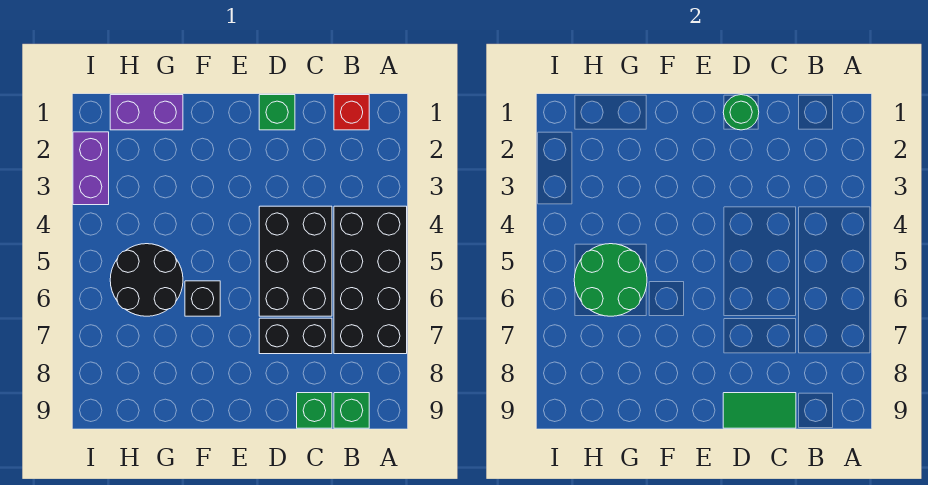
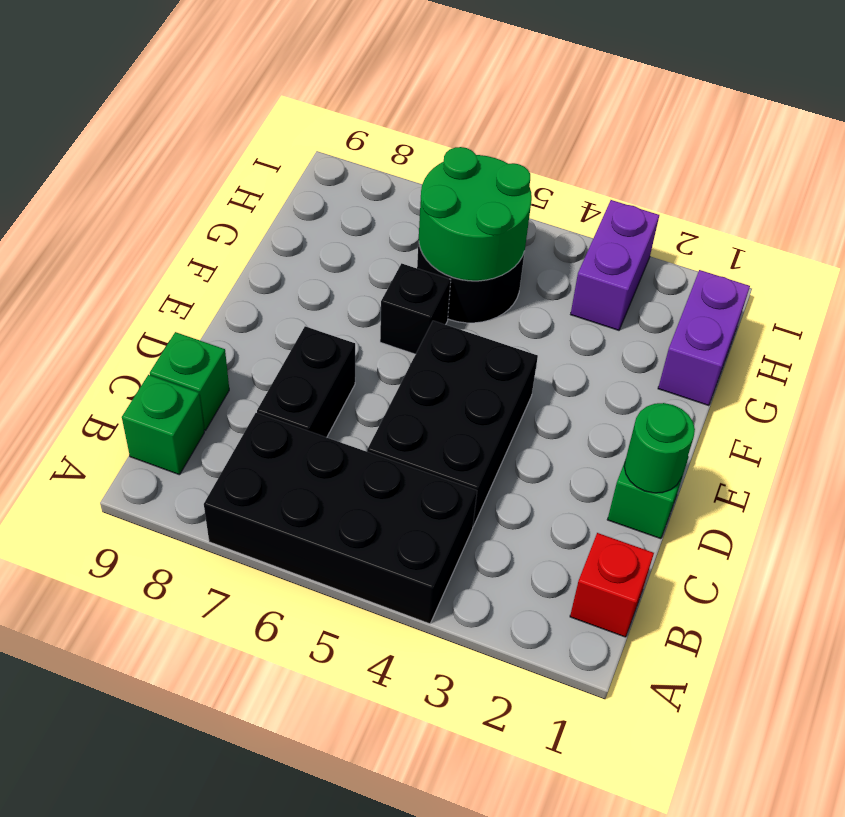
black 2x3 brick [259,206,332,316] -> black 2x3 brick turned to [367,321,538,526]
green 1x2 tile [723,393,796,428] -> none
purple 1x2 brick [73,132,109,205] -> purple 1x2 brick turned to [571,200,659,330]

